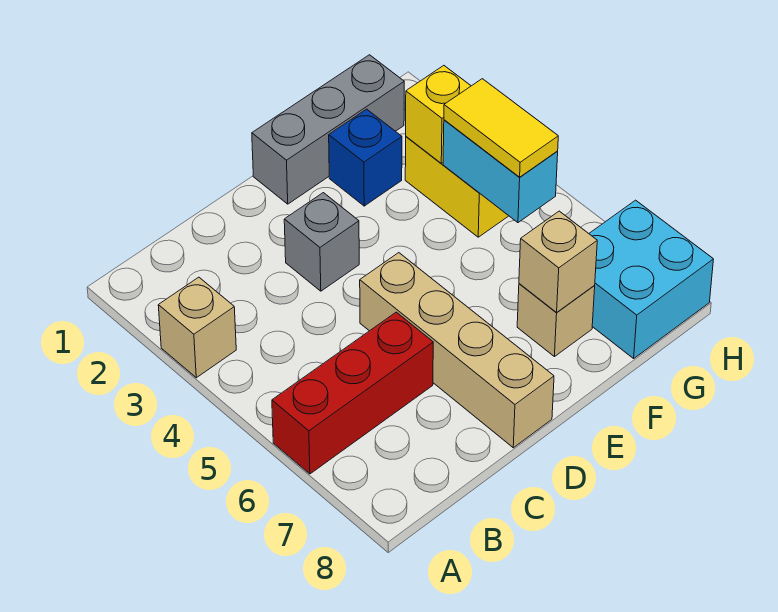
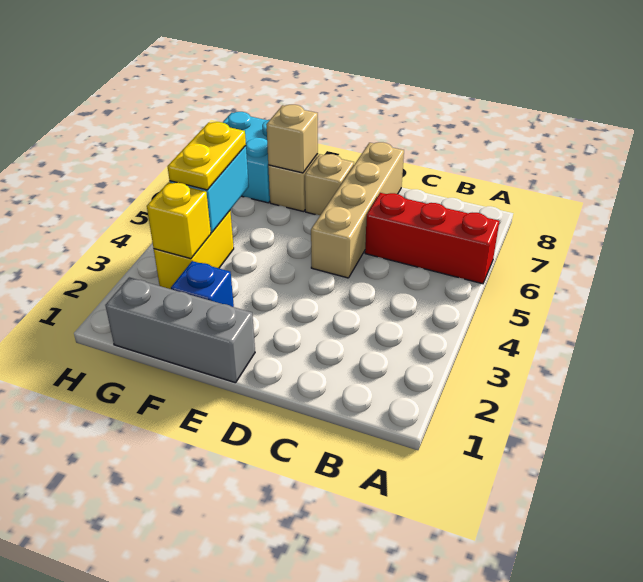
tan 1x1 brick [158,277,236,378] -> tan 1x1 brick moved to [305,154,354,215]
grey 1x1 brick [284,193,359,291] -> none
yellow 1x2 tile [444,79,558,177] -> yellow 1x2 plate [168,122,246,190]

